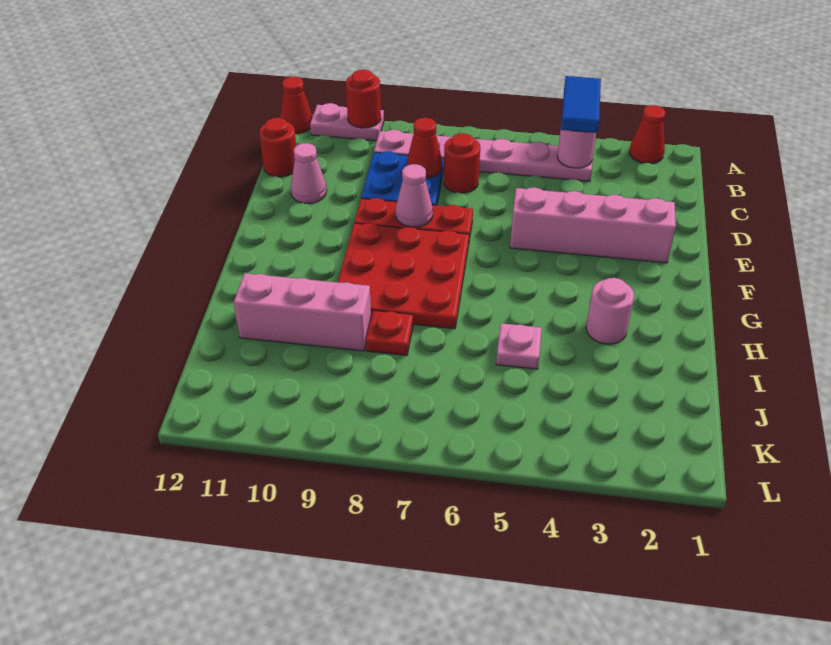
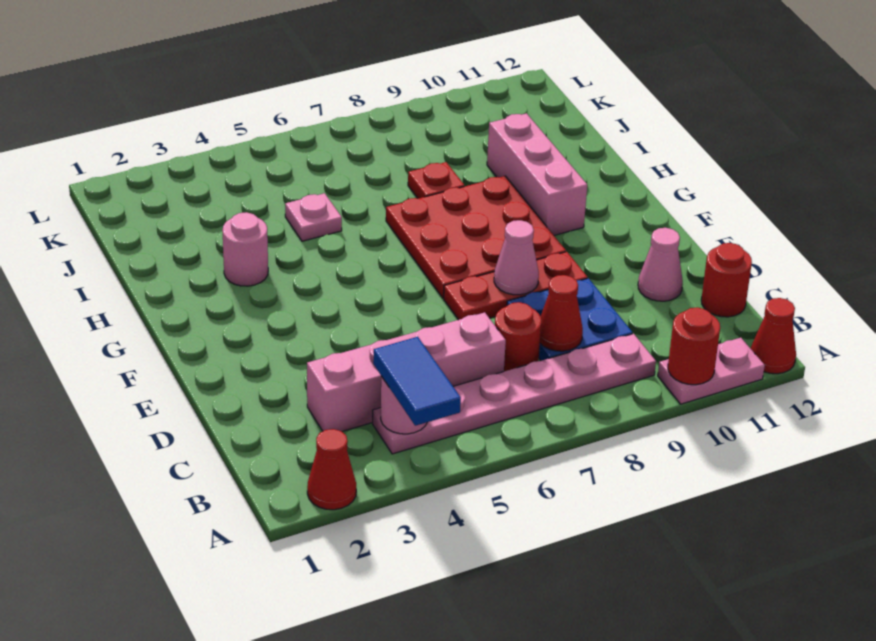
pink 1x4 brick [510,187,676,263] -> pink 1x4 brick moved to [307,312,506,431]
pink 1x3 brick [234,273,371,351] -> pink 1x3 brick turned to [487,113,587,235]

